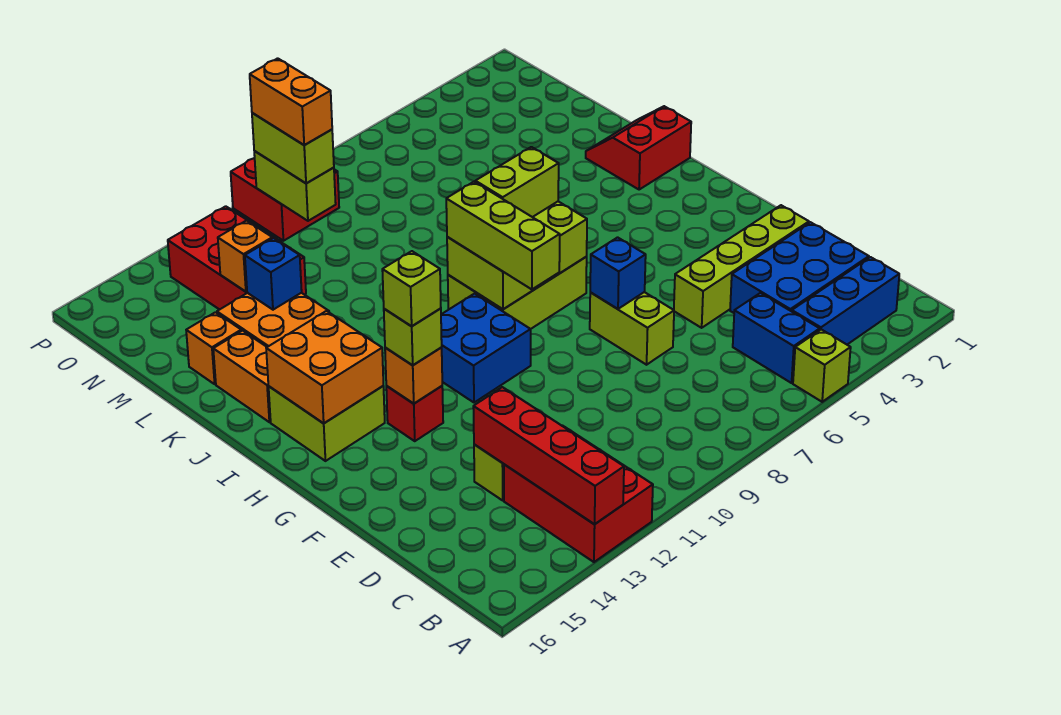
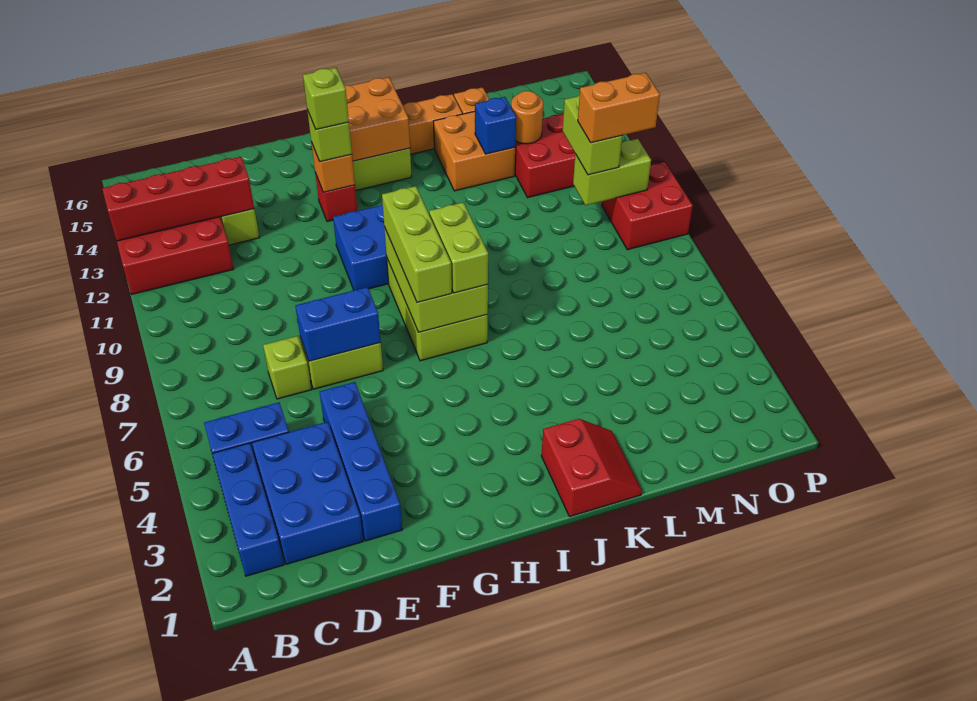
lime 1x1 brick [793,329,851,402] -> lime 1x1 brick moved to [263,336,311,399]
lime 1x4 brick [674,205,809,328] -> blue 1x4 brick [320,382,402,541]
blue 1x1 brick [590,237,646,309] -> blue 1x2 brick [295,287,381,361]
lime 1x3 brick [446,182,560,289] -> lime 1x3 brick turned to [382,186,452,303]
orange 1x1 brick [218,221,272,292] -> orange 1x1 round brick [511,91,543,144]
lime 1x2 brick [252,113,334,183] -> lime 1x2 brick turned to [563,95,622,175]

